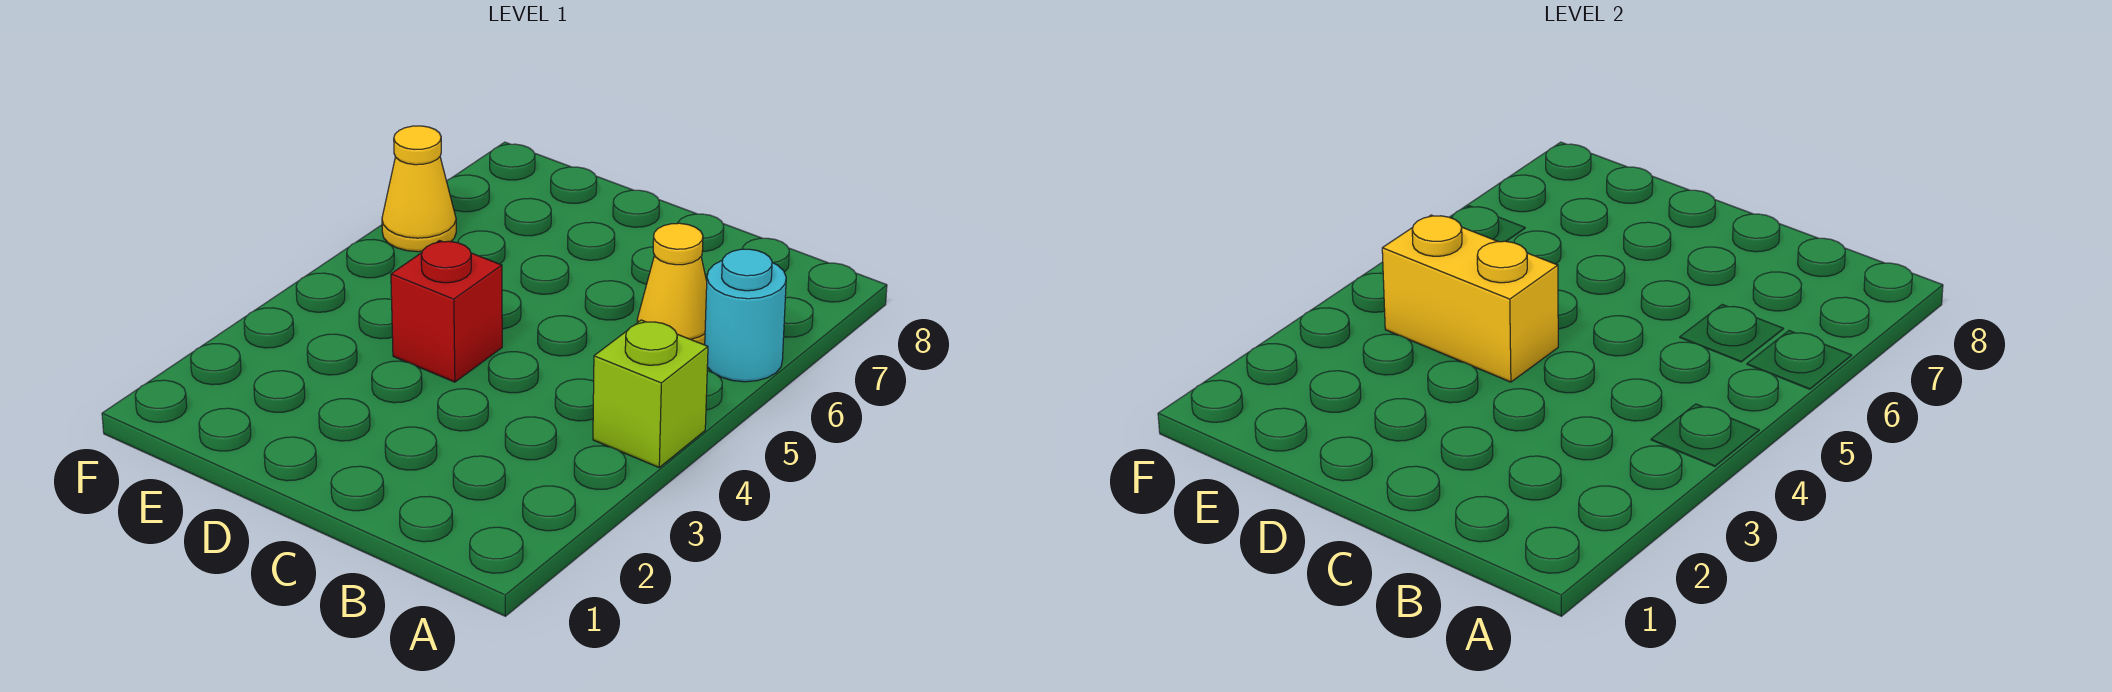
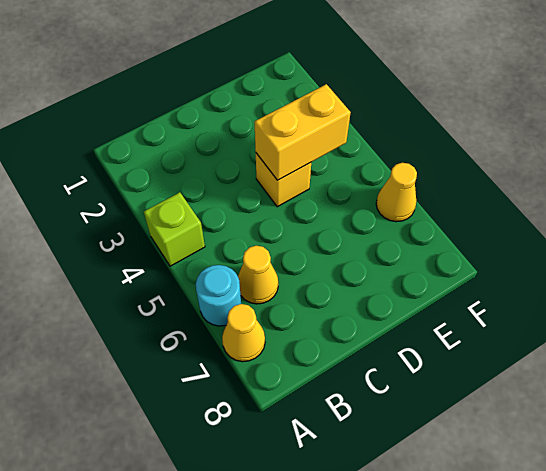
none -> yellow 1x1 cone [222,304,265,362]
red 1x1 brick [391,241,502,382] -> yellow 1x1 brick [256,153,311,207]

